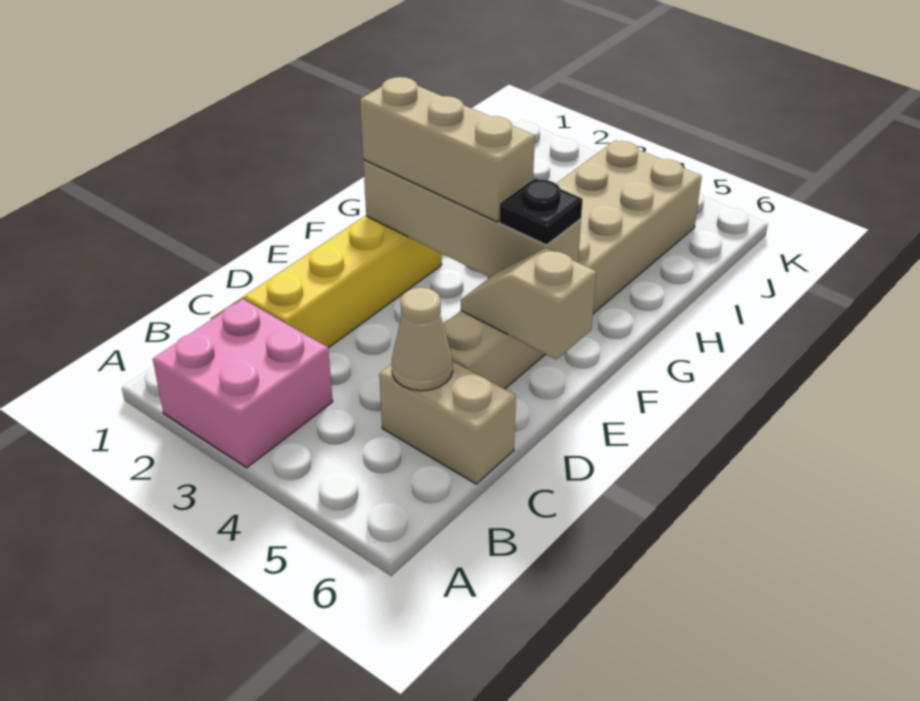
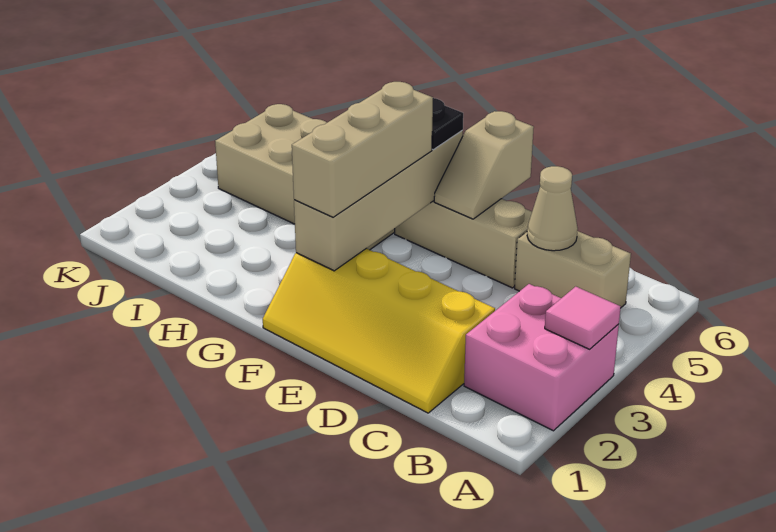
none -> pink 1x1 tile [545,287,621,349]
tan 1x2 brick [379,362,516,484] -> tan 1x2 brick turned to [515,231,631,307]

